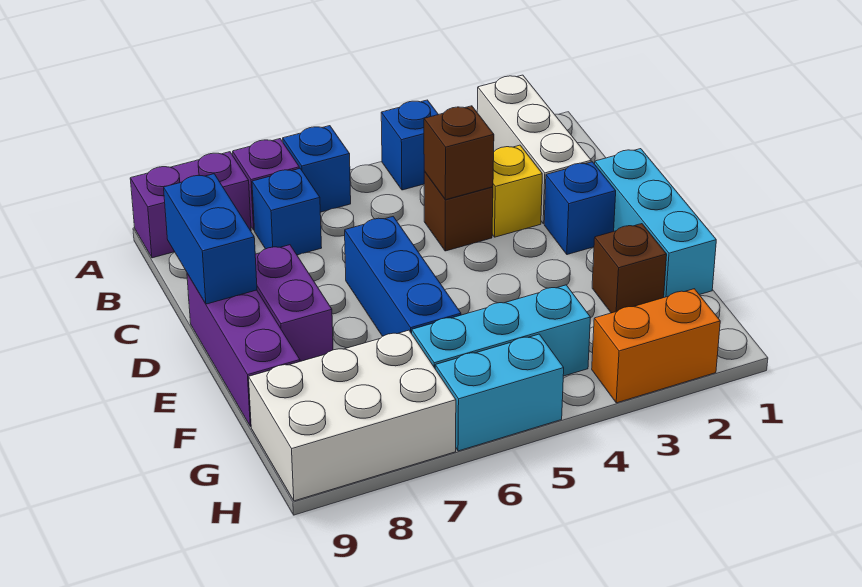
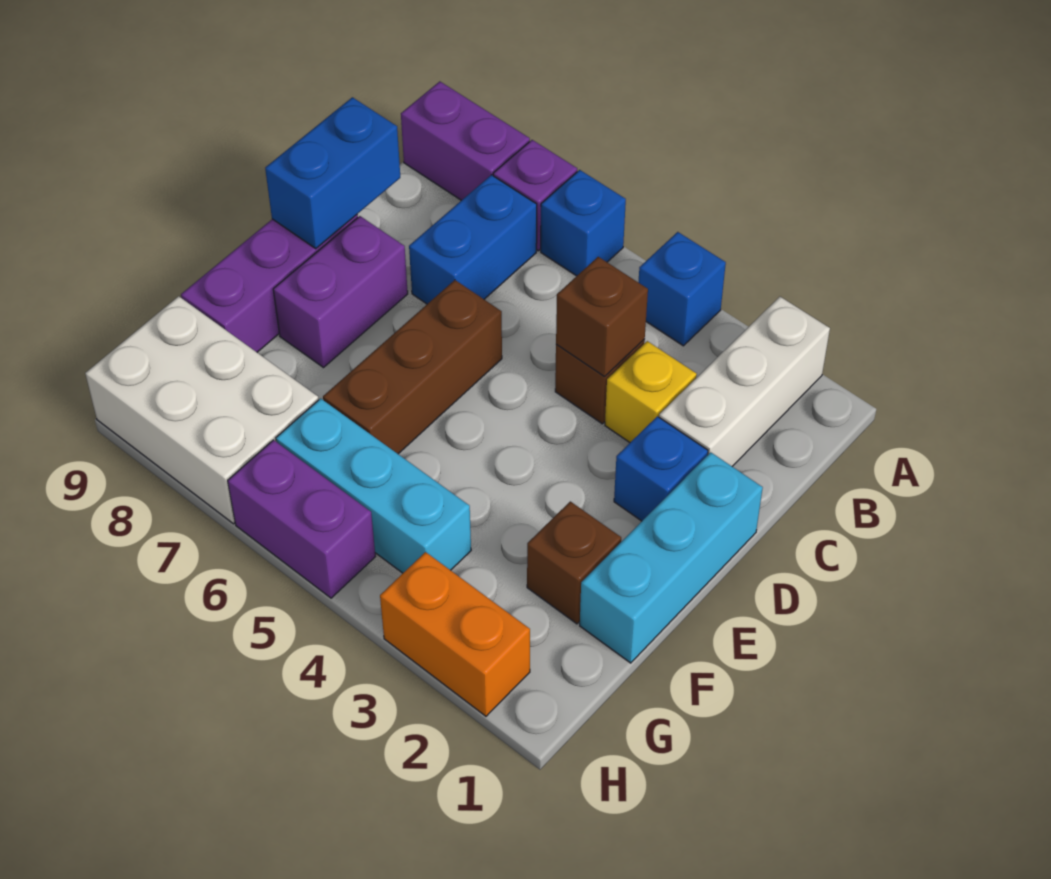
blue 1x1 brick [252,168,322,255] -> blue 1x2 brick [409,175,537,304]
blue 1x3 brick [345,217,461,336] -> brown 1x3 brick [323,280,502,454]
cyan 1x2 brick [435,334,564,451] -> purple 1x2 brick [228,440,375,598]

